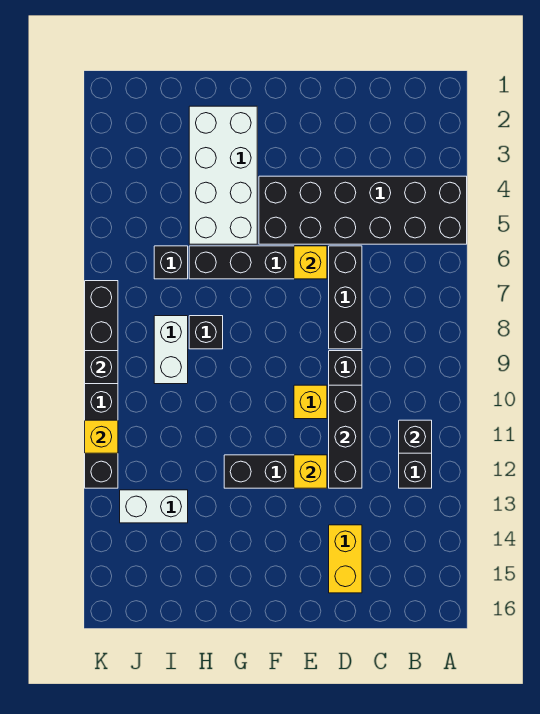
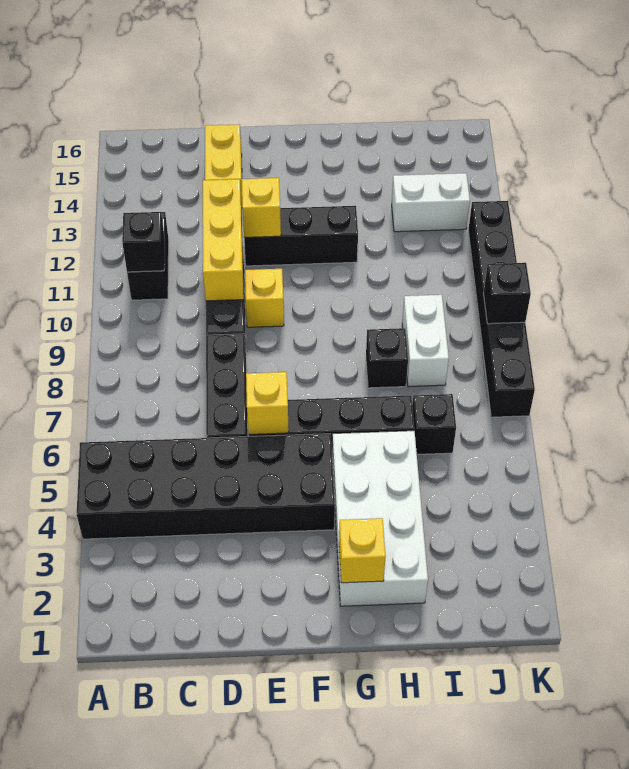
black 1x3 brick [329,385,362,488] -> yellow 1x3 brick [203,179,244,301]
yellow 1x1 brick [85,420,118,453] -> yellow 1x1 brick moved to [339,518,386,583]

